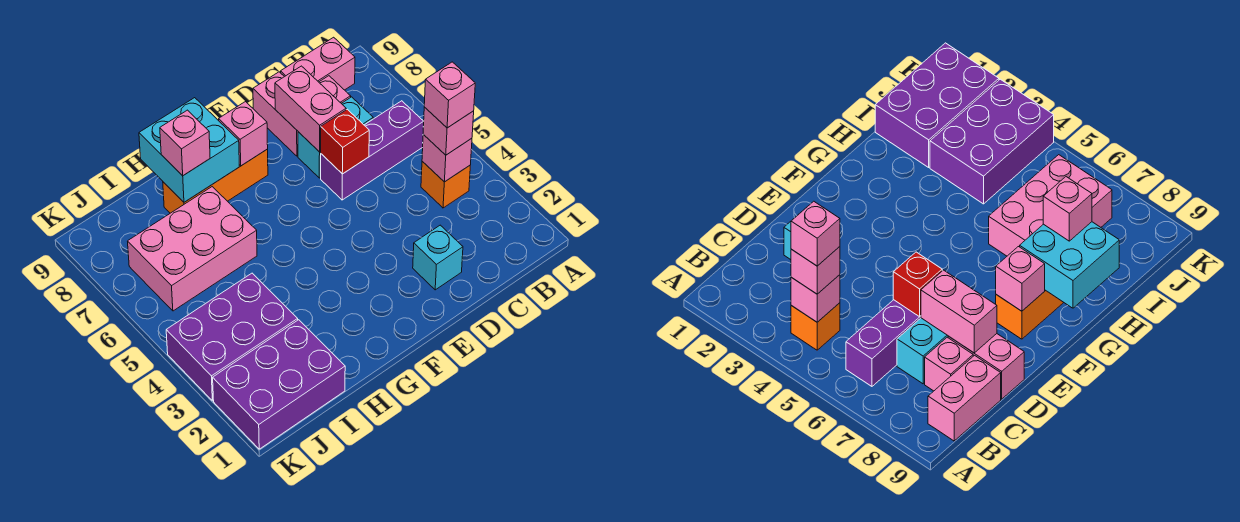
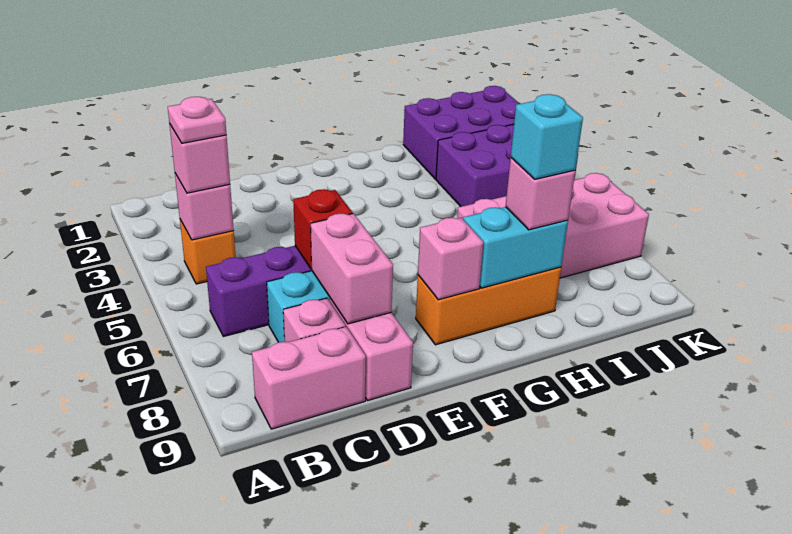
pink 1x1 brick [424,62,475,128] -> pink 1x1 plate [168,97,226,143]
cyan 1x1 brick [413,225,463,290] -> cyan 1x1 brick moved to [511,94,583,179]
cyan 2x2 brick [139,98,239,202] -> cyan 1x2 brick [463,207,568,288]
pink 2x3 brick [128,187,257,311] -> pink 2x4 brick [457,173,649,278]

